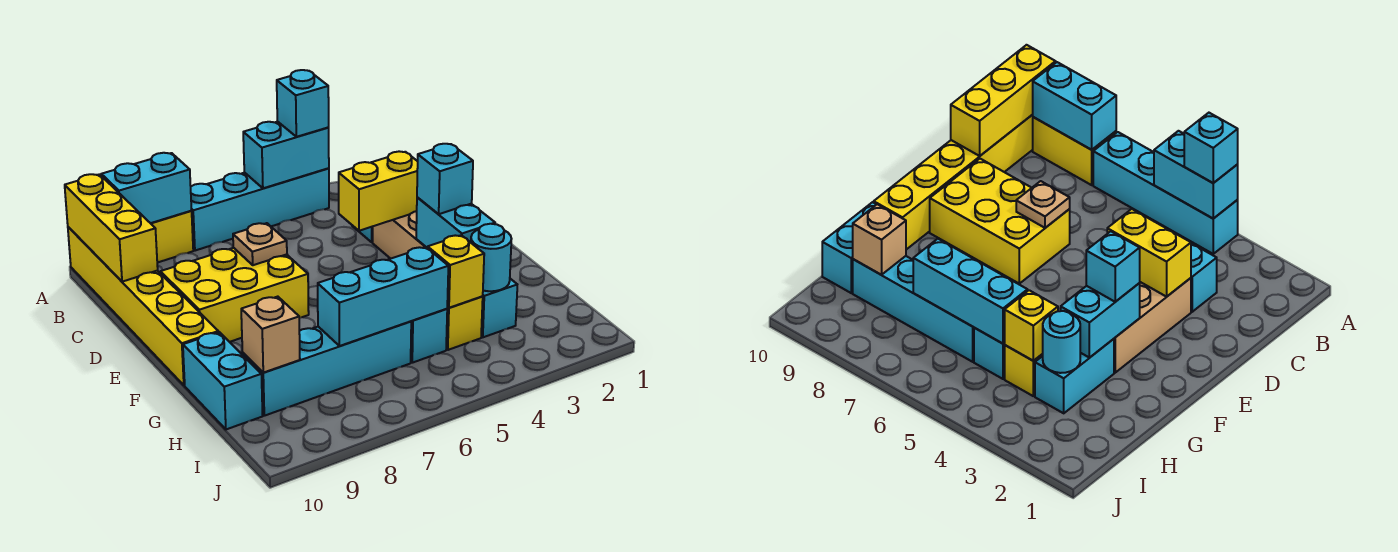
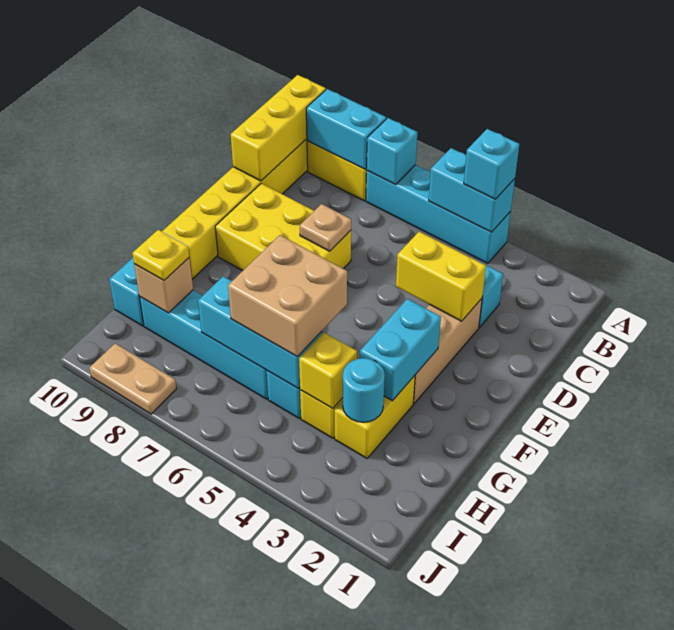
cyan 1x1 brick [417,144,473,214] -> cyan 1x1 brick moved to [367,118,417,185]
cyan 1x2 brick [481,279,517,337] -> yellow 1x2 brick [335,376,415,458]
none -> tan 2x2 brick [228,235,347,357]
none -> yellow 1x1 plate [132,230,189,280]
none -> tan 1x2 plate [89,343,176,414]

